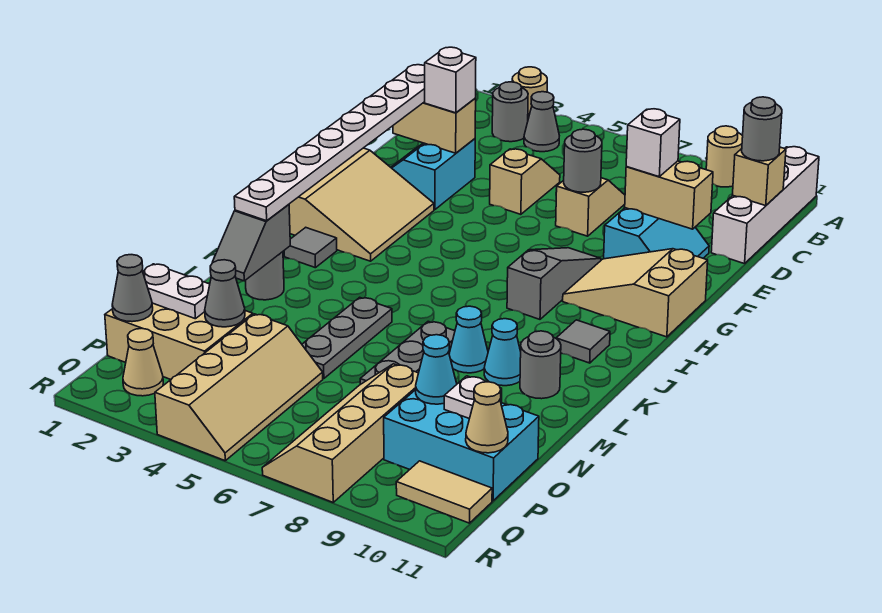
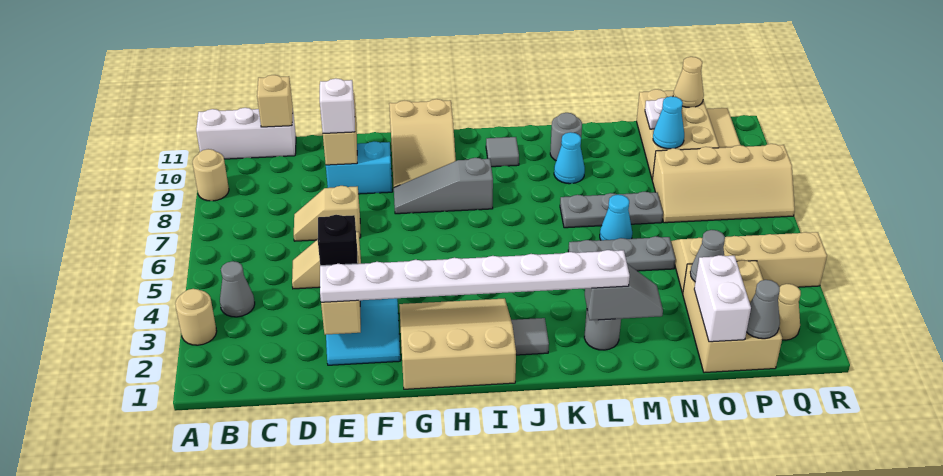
white 1x4 brick [711,147,819,264] -> white 1x3 brick [196,108,296,159]
grey 1x1 round brick [492,82,528,142] -> none
grey 1x1 round brick [742,97,782,161] -> none
white 1x1 brick [425,47,476,113] -> black 1x1 brick [318,215,358,266]
grey 1x1 round brick [564,129,602,192] -> none
cyan 1x1 cone [449,306,488,373] -> cyan 1x1 cone moved to [600,194,632,240]
white 1x2 plate [143,264,210,319] -> white 1x2 brick [694,255,751,342]
cyan 2x3 brick [384,390,539,501] -> tan 2x3 brick [637,89,719,179]

